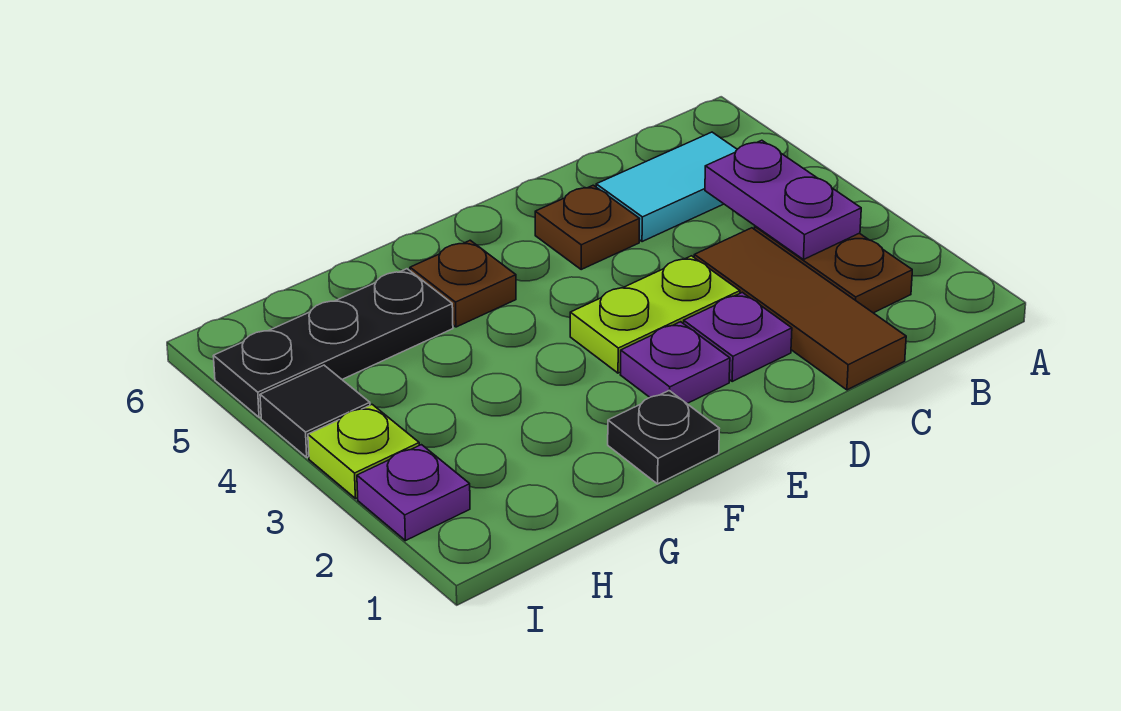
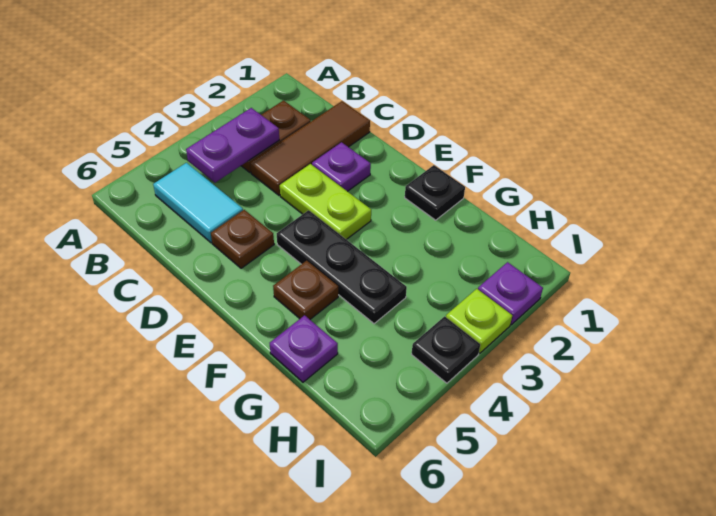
purple 1x1 plate [620,322,730,403] -> purple 1x1 plate moved to [270,315,338,382]
black 1x3 plate [213,269,453,418] -> black 1x3 plate moved to [277,210,407,324]
black 1x1 tile [260,365,370,457] -> black 1x1 plate [412,316,480,383]

